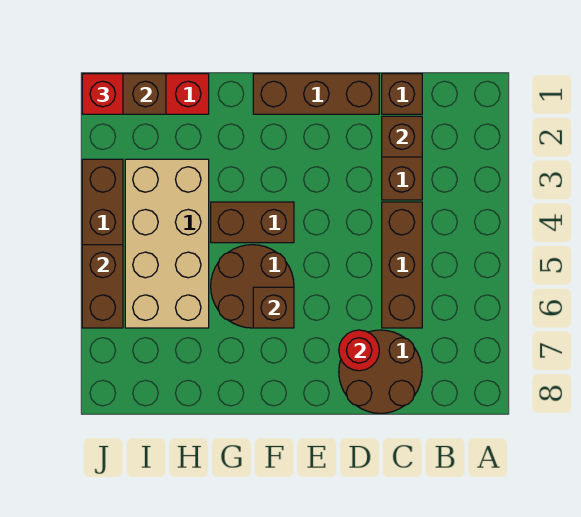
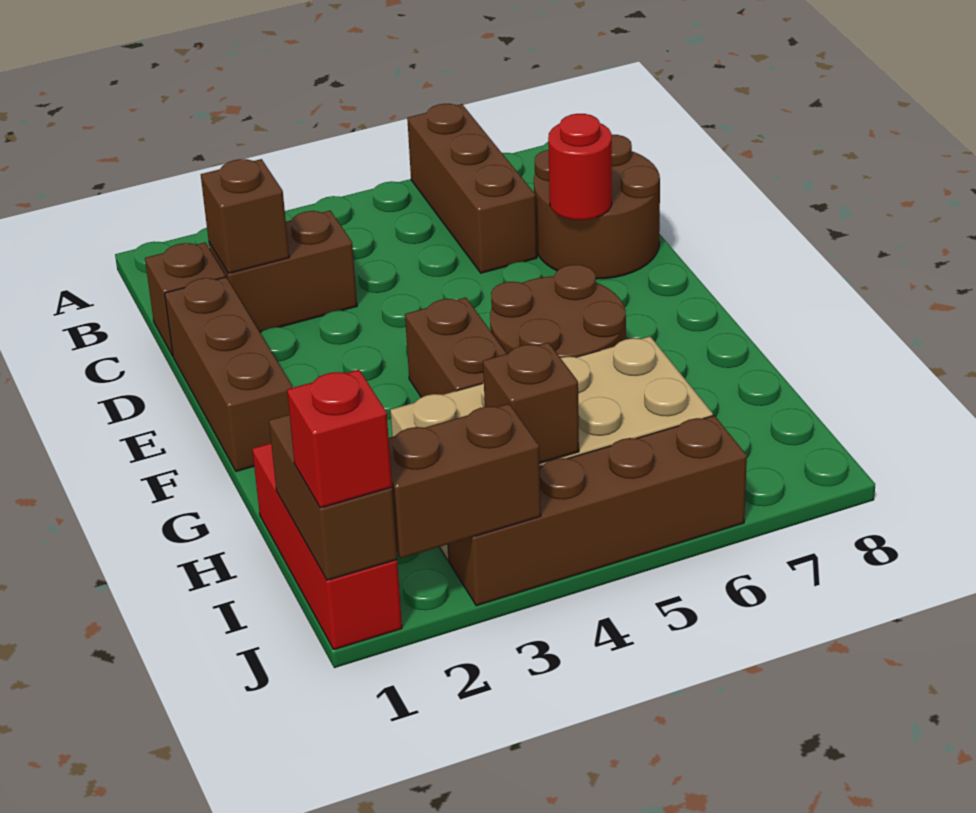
brown 1x3 brick [382,202,422,328] -> brown 1x3 brick turned to [407,104,537,273]
brown 1x1 brick [253,287,294,328] -> brown 1x1 brick moved to [483,342,579,464]
brown 1x2 brick [82,245,123,328] -> brown 1x2 brick moved to [389,404,541,558]

